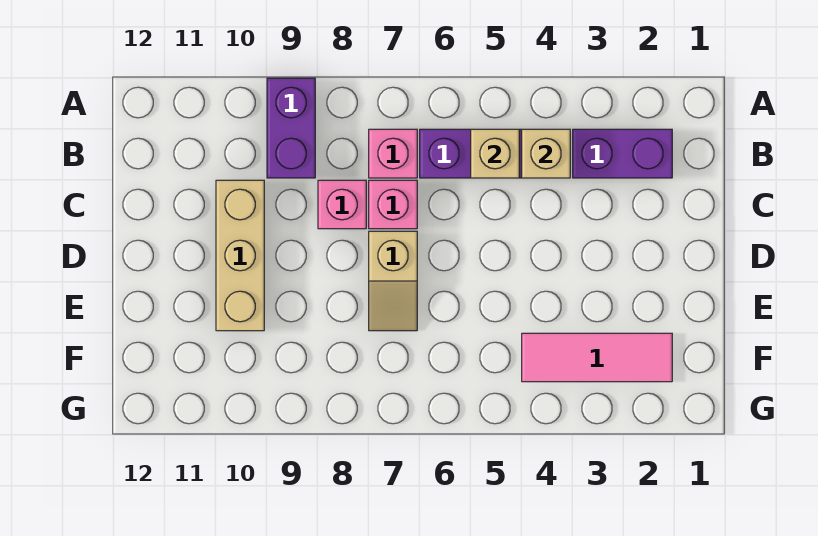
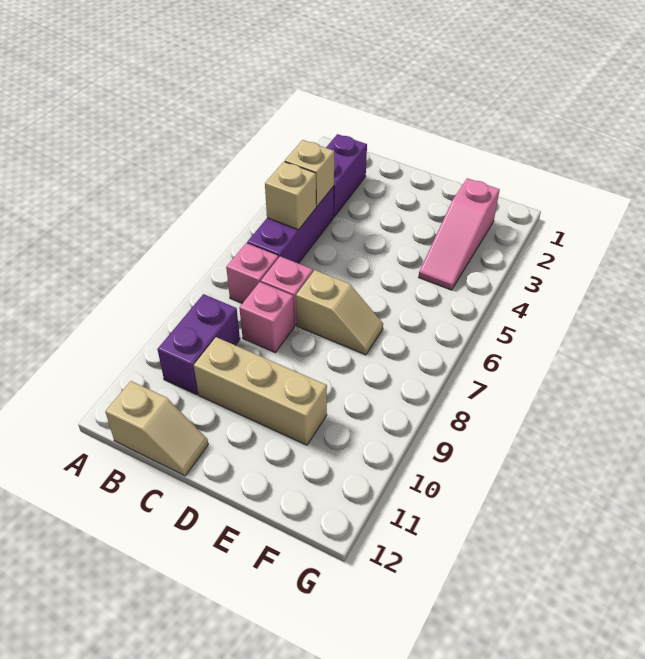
purple 1x2 brick [267,78,315,178] -> purple 1x2 brick turned to [157,294,240,395]
none -> tan 1x2 slope [105,381,208,476]
pink 1x3 tile [522,333,672,382] -> pink 1x3 slope [419,178,500,290]

